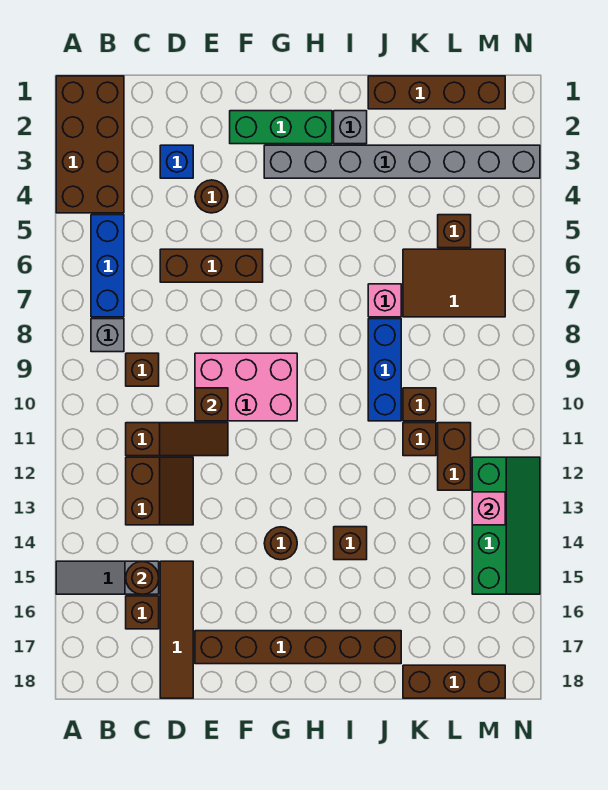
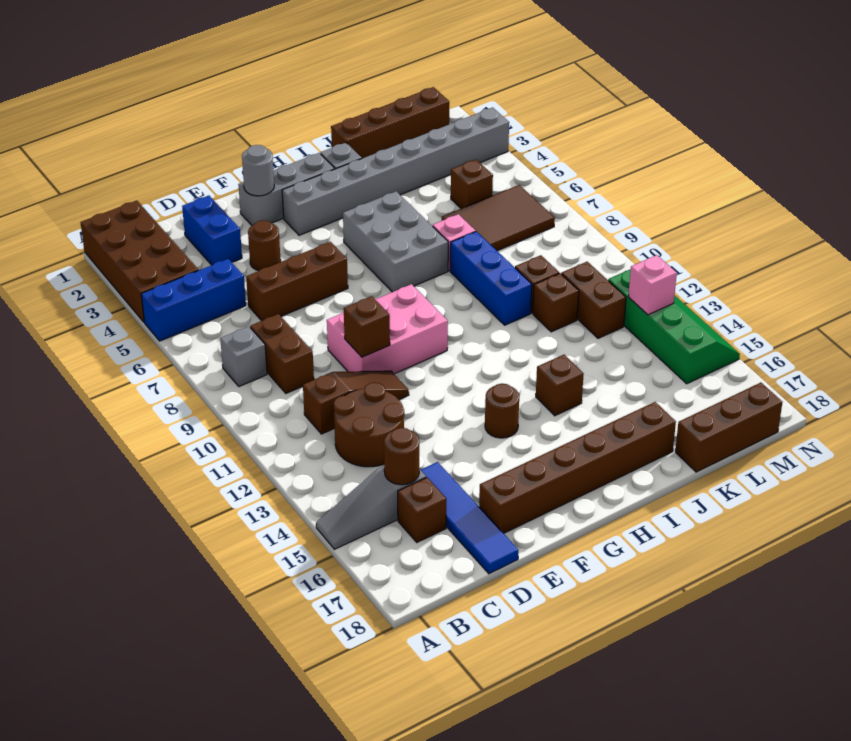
blue 1x3 brick [91,215,124,317] -> blue 1x3 brick turned to [141,259,246,341]
brown 1x1 brick [126,353,159,386] -> brown 1x2 brick [250,314,314,393]
brown 2x2 slope [126,457,193,525] -> brown 2x2 round brick [333,382,404,467]
blue 1x1 brick [160,145,193,178] -> blue 1x2 brick [182,196,242,265]
brown 1x4 tile [160,561,193,698] -> blue 1x4 tile [421,462,518,574]
green 1x3 brick [230,111,332,144] -> grey 1x3 brick [238,153,335,225]
none -> grey 1x1 round brick [242,145,274,196]
none -> grey 2x3 brick [343,191,448,292]

